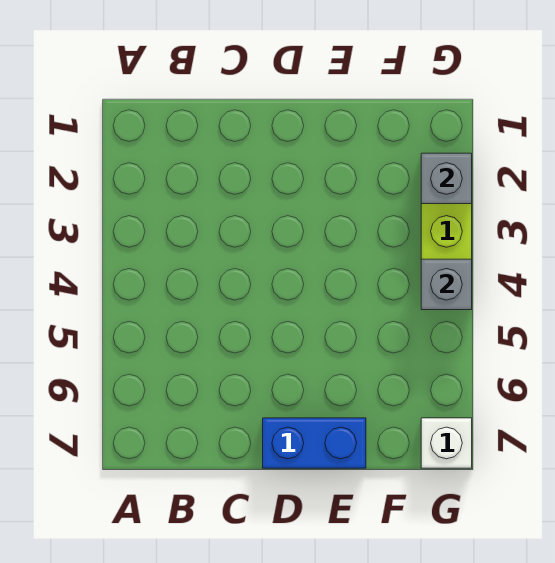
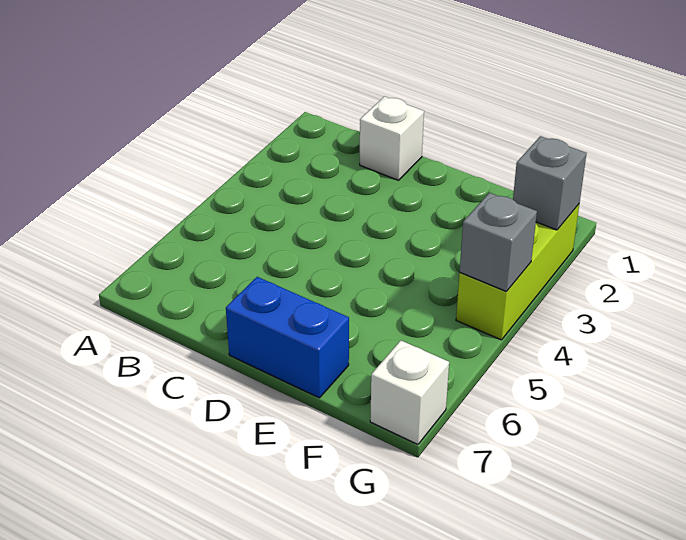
none -> white 1x1 brick [360,96,424,180]

